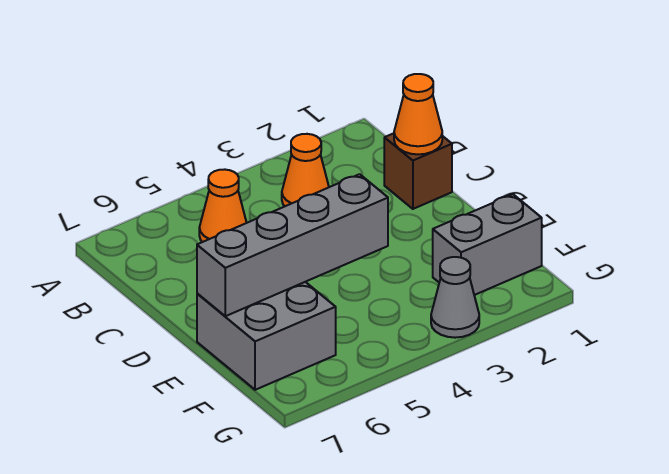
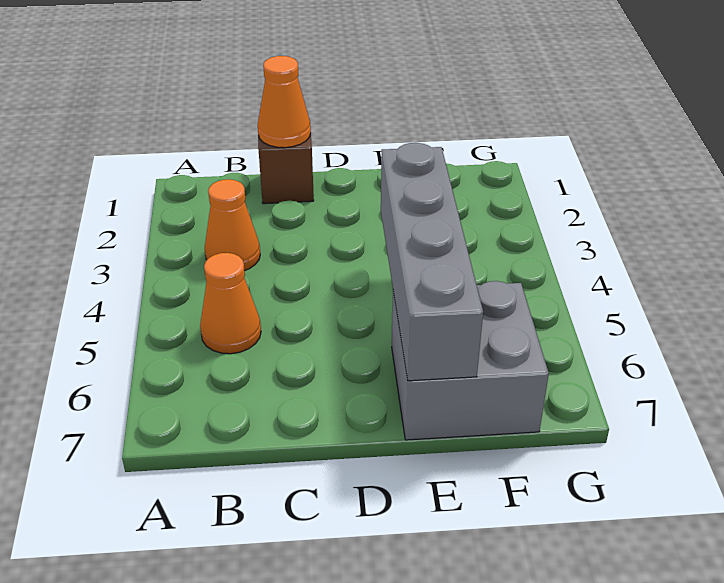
grey 1x2 brick [433,194,542,295] -> none
grey 1x1 cone [431,257,479,338] -> none

